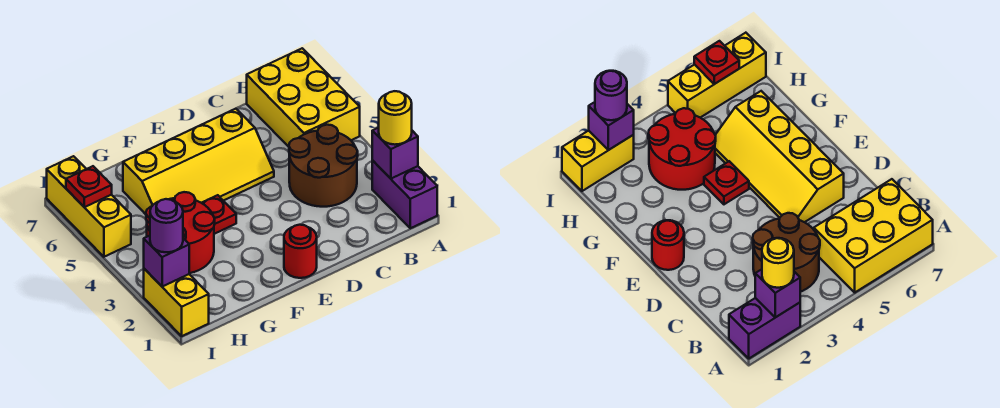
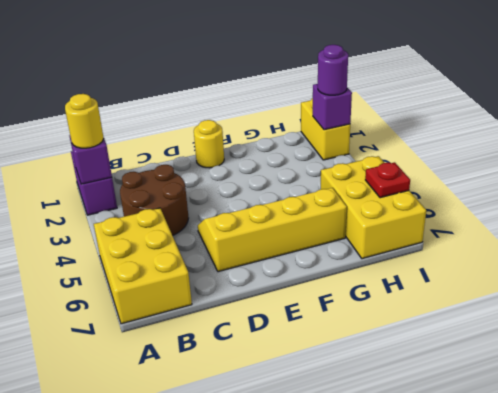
red 1x1 round brick [284,225,317,278] -> yellow 1x1 round brick [194,120,224,168]
red 1x1 plate [202,195,236,234] -> none
red 2x2 round brick [146,192,215,273] -> none
yellow 1x3 brick [47,156,131,257] -> yellow 2x3 brick [321,156,426,259]

